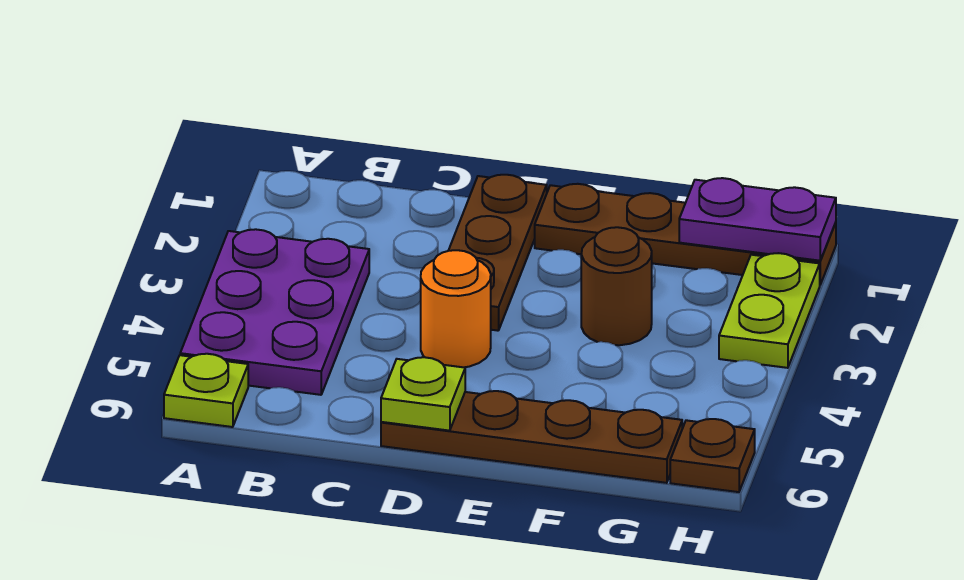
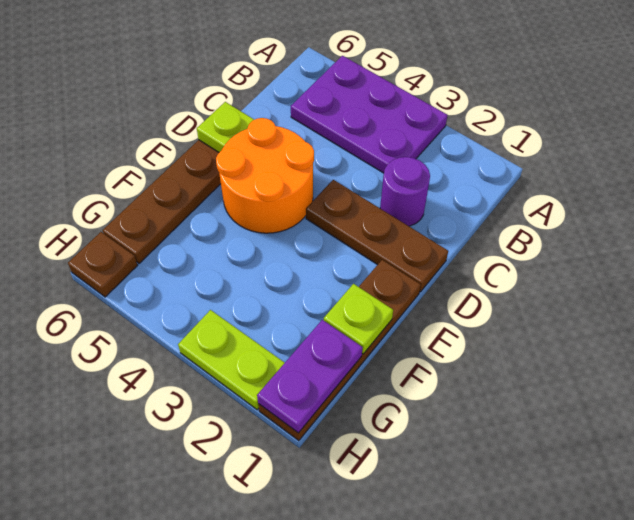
lime 1x1 plate [164,354,248,427] -> lime 1x1 plate moved to [324,284,393,354]
none -> purple 1x1 round brick [380,157,430,226]
orange 1x1 round brick [421,250,491,367] -> orange 2x2 round brick [216,118,314,233]
brown 1x1 round brick [581,227,652,345] -> none

